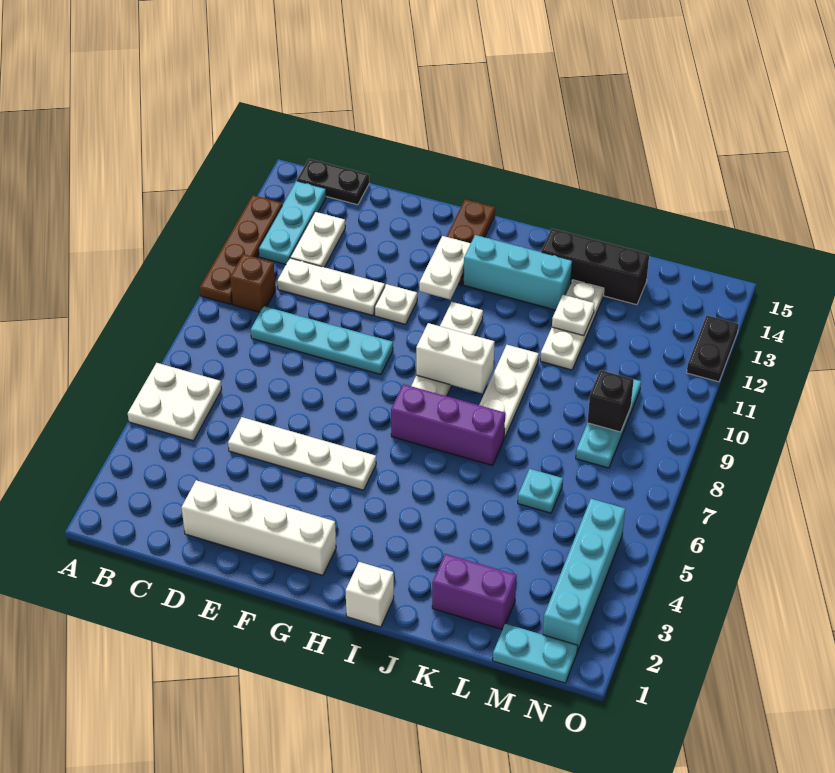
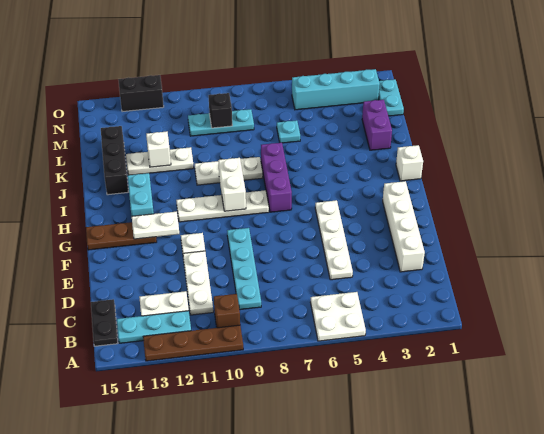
cyan 1x3 brick [463,235,572,310] -> cyan 1x2 brick [128,173,154,216]
white 1x1 plate [552,295,595,336] -> white 1x1 brick [146,132,171,167]
black 1x2 plate [687,315,739,382] -> black 1x2 brick [118,75,164,112]

